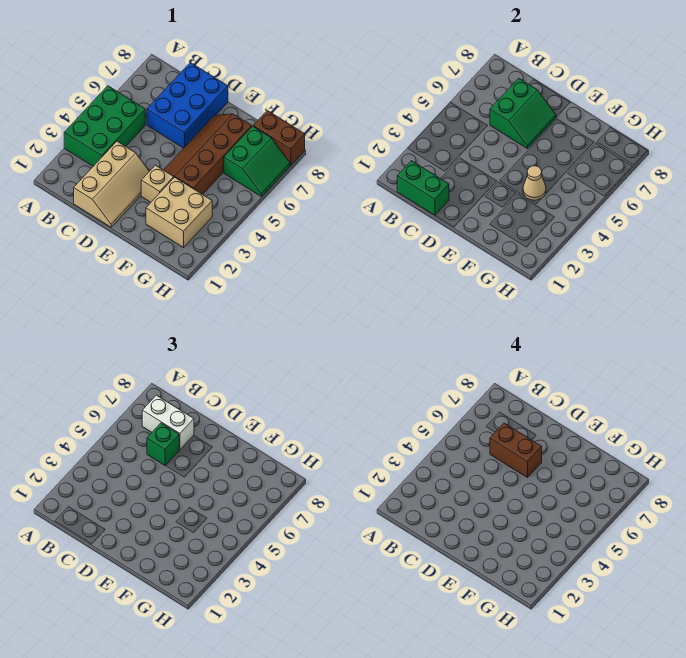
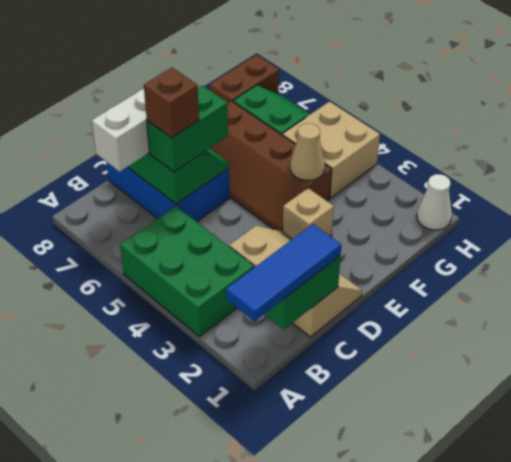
none -> blue 1x3 tile [226,224,341,321]
green 1x1 brick [147,423,179,465] -> green 1x2 brick [147,86,228,172]
brown 1x2 brick [490,423,542,478] -> brown 1x1 brick [144,68,199,138]
tan 2x2 brick [146,177,212,248] -> tan 2x2 brick moved to [282,102,380,198]
none -> white 1x1 cone [417,174,452,230]

